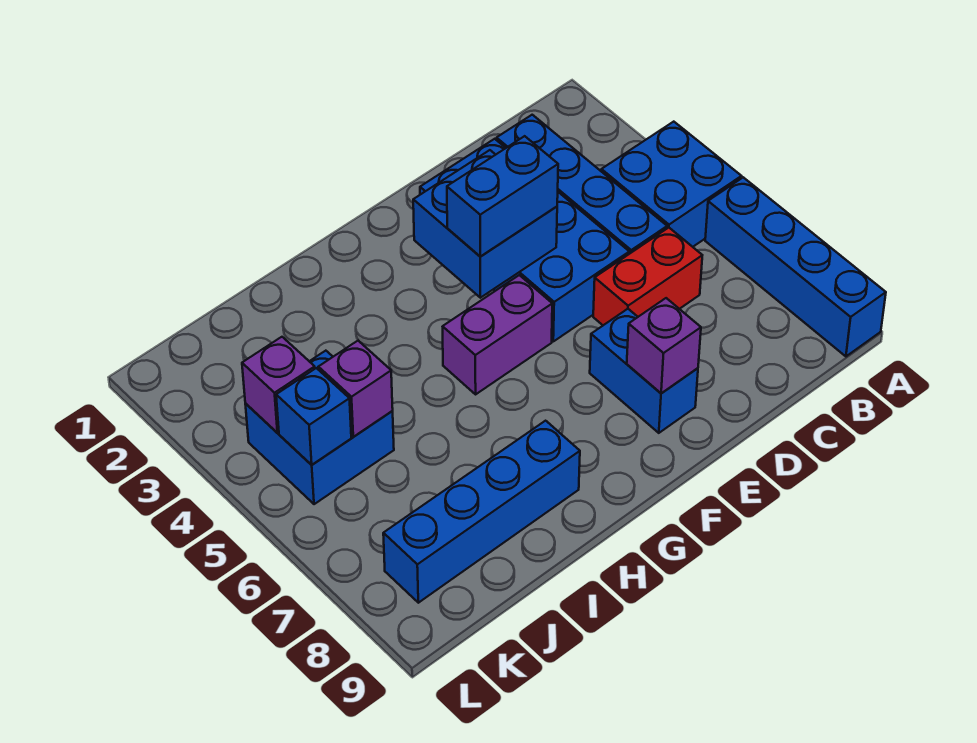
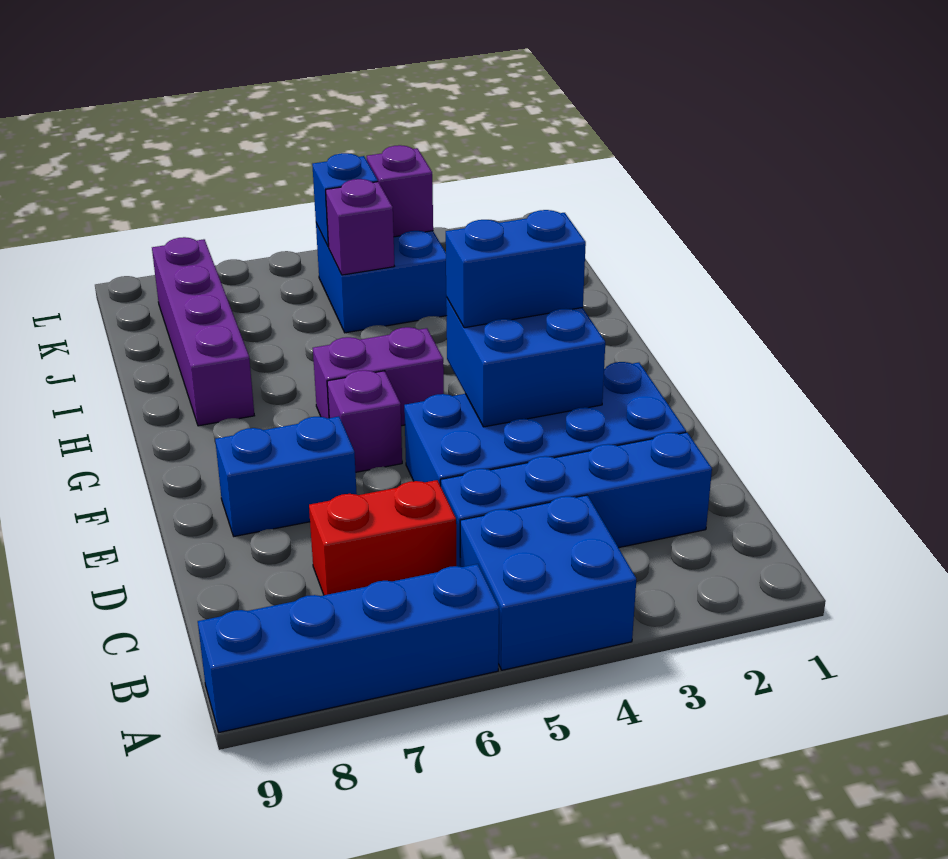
red 1x2 brick [593,228,702,325] -> red 1x2 brick turned to [309,480,456,595]
blue 1x2 brick [447,136,558,257] -> blue 1x2 brick turned to [446,210,586,328]
purple 1x1 brick [627,298,701,393] -> purple 1x1 brick moved to [327,370,402,472]
purple 1x2 brick [443,275,552,394] -> purple 1x2 brick turned to [313,327,444,426]
blue 1x4 brick [383,421,580,603] -> purple 1x4 brick [152,237,254,426]

